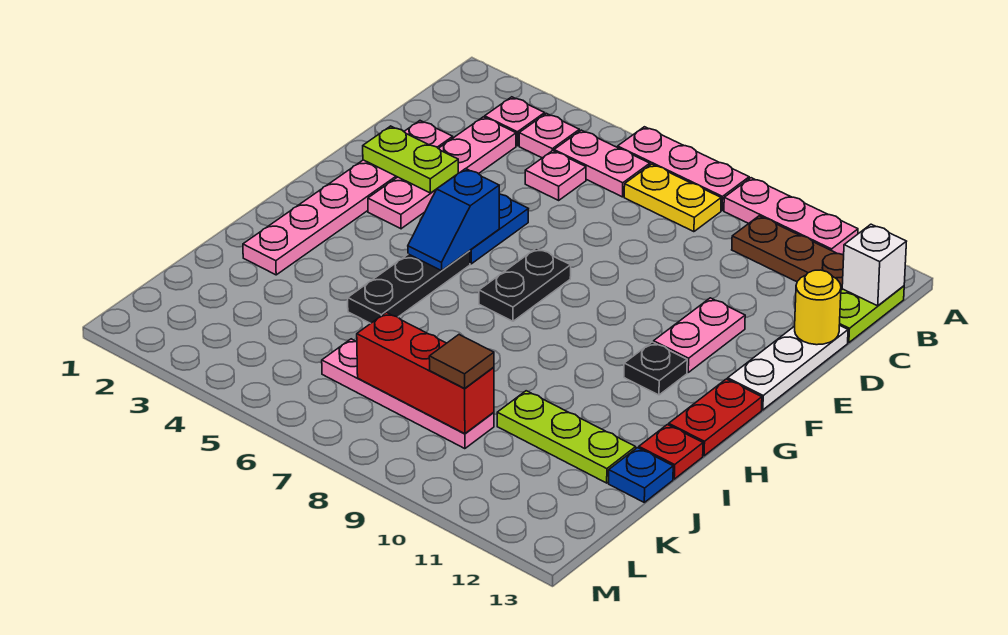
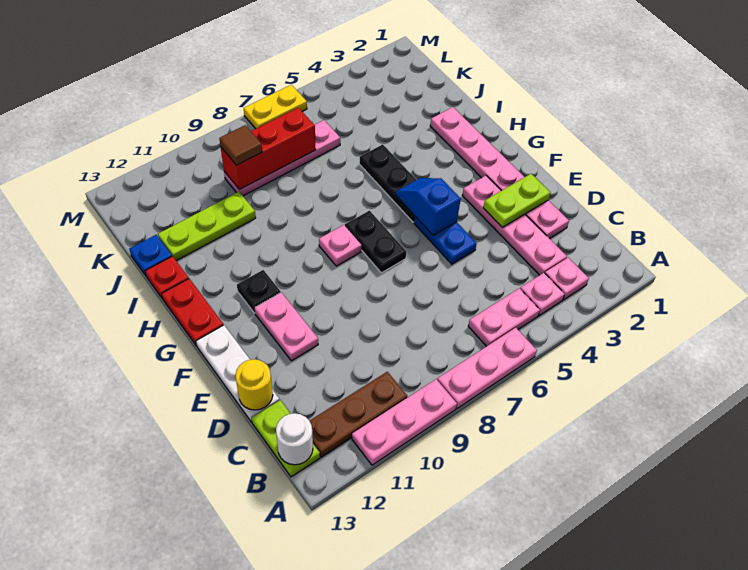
yellow 1x2 plate [624,164,721,232] -> yellow 1x2 plate moved to [244,85,307,129]
white 1x1 brick [842,224,907,306] -> white 1x1 round brick [276,413,313,465]
pink 1x1 plate [525,151,586,200] -> pink 1x1 plate moved to [319,225,362,266]

